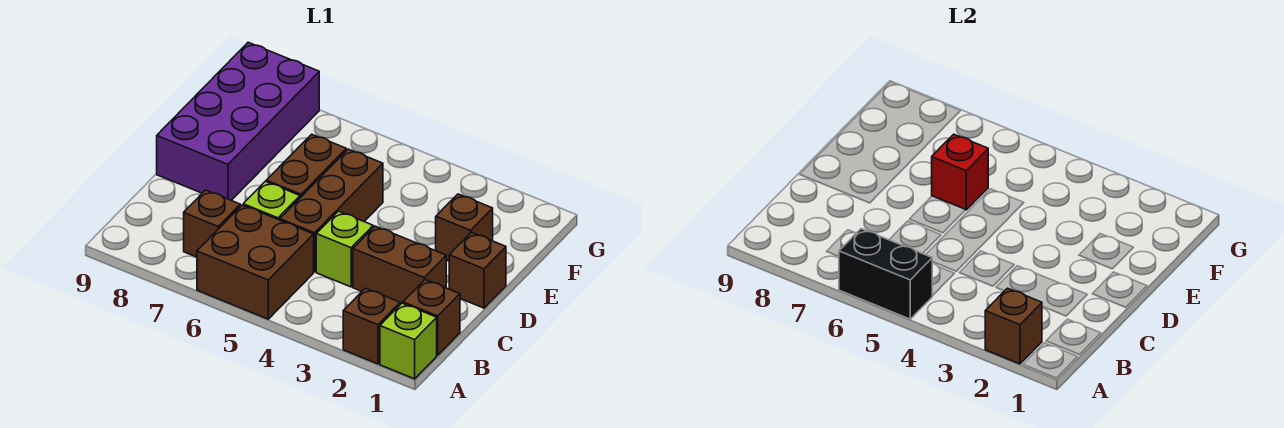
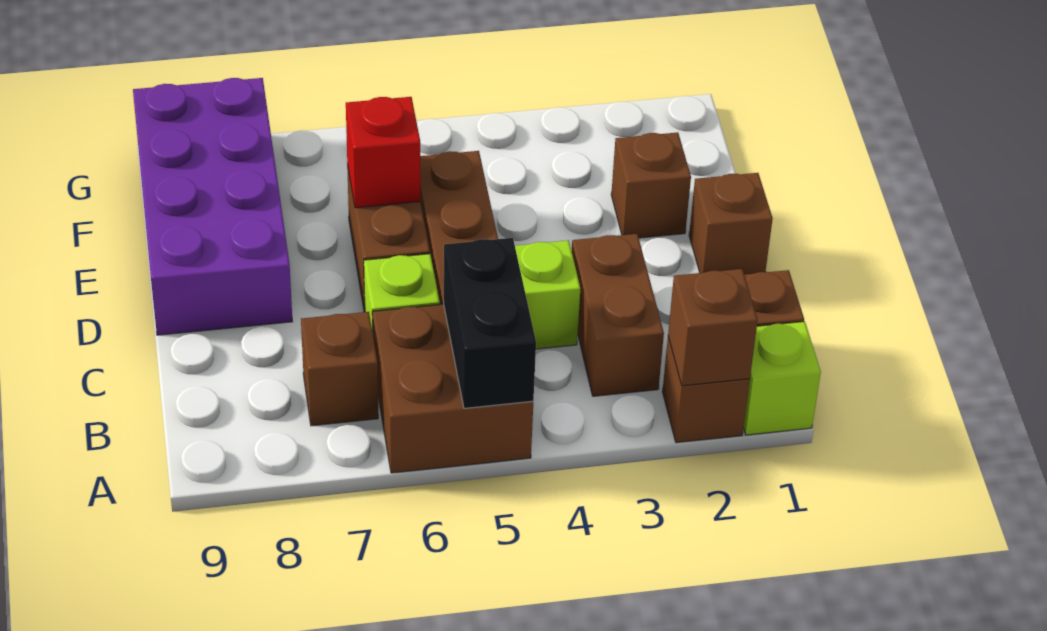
black 1x2 brick [839,229,932,319] -> black 1x2 brick turned to [444,238,536,408]
brown 1x2 brick [353,226,446,305] -> brown 1x2 brick turned to [572,234,664,396]

